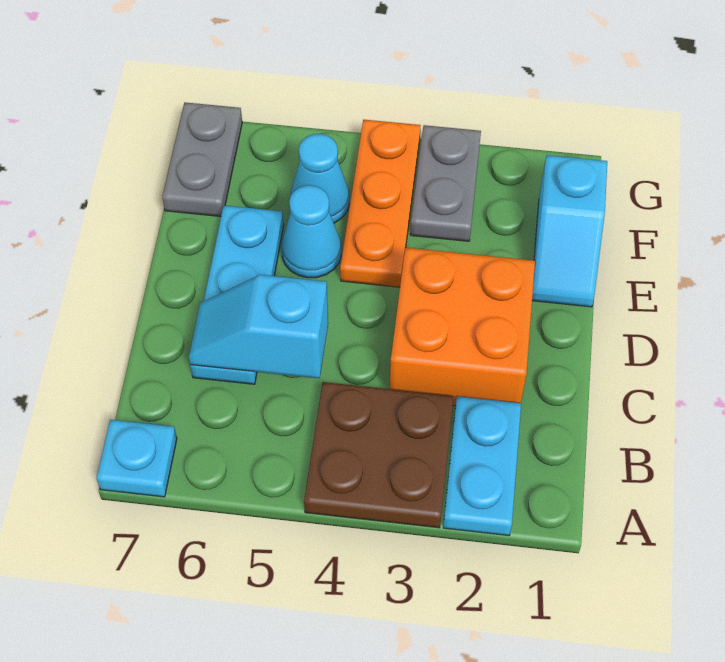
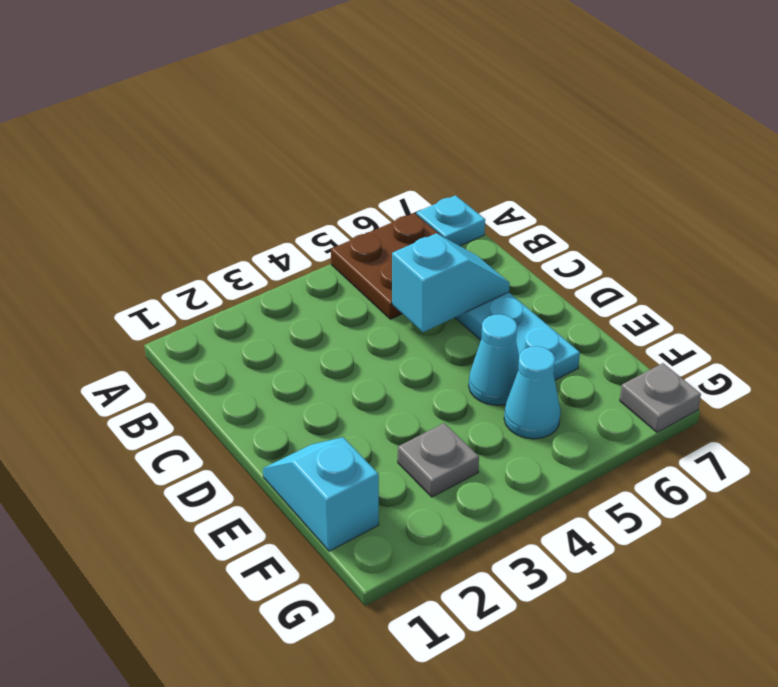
cyan 1x2 plate [443,396,521,536] -> none
brown 2x2 plate [304,382,454,528] -> brown 2x2 plate moved to [331,213,440,319]
orange 2x2 brick [390,248,535,406] -> none
orange 1x3 plate [340,120,421,287] -> none
grey 1x2 plate [410,125,481,241] -> grey 1x1 plate [398,423,479,497]
grey 1x2 plate [162,102,242,217] -> grey 1x1 plate [620,363,701,432]

